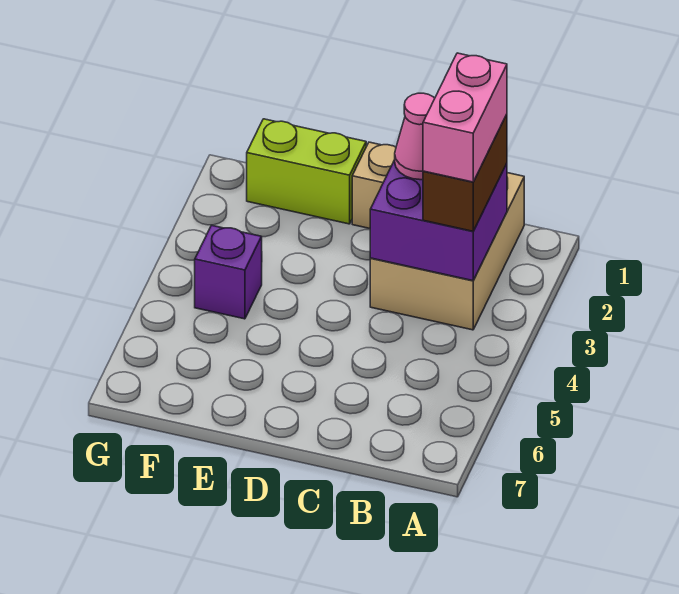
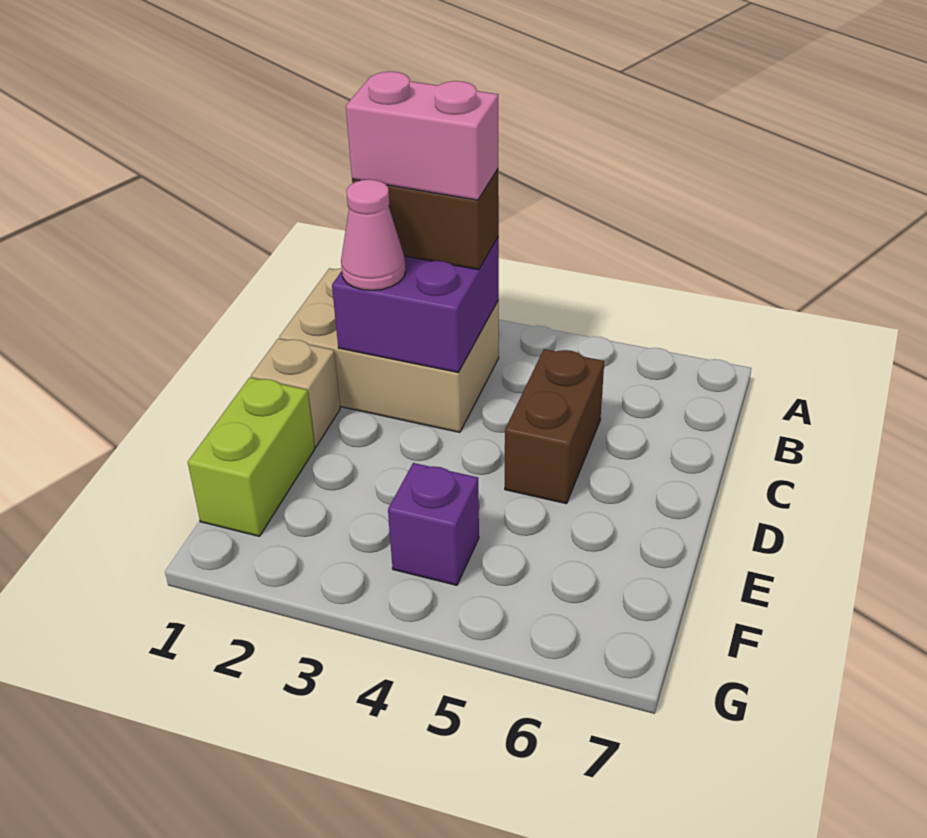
none -> brown 1x2 brick [505,349,604,504]

